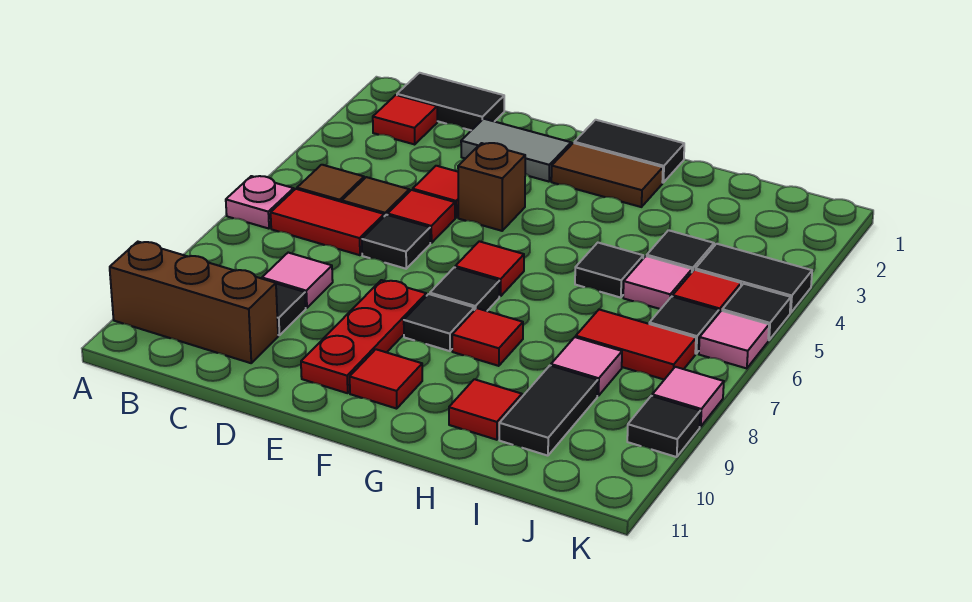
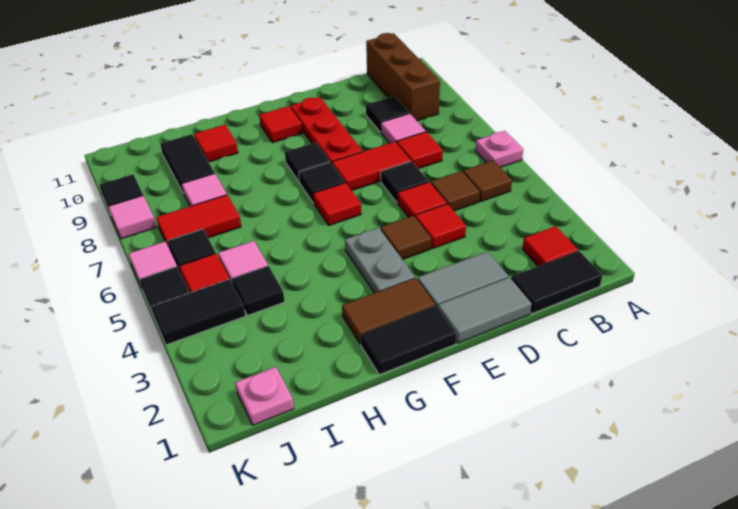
brown 1x3 brick [110,242,278,363] -> brown 1x3 brick turned to [366,33,440,121]
red 1x2 tile [271,189,384,255] -> red 1x2 tile moved to [332,142,411,191]
none -> grey 1x2 tile [438,277,532,343]
brown 1x1 brick [458,143,525,231] -> brown 1x1 tile [381,216,432,260]
none -> grey 1x2 plate [345,228,415,293]
red 1x1 tile [452,308,523,366] -> red 1x1 tile moved to [397,132,443,169]
black 1x1 tile [575,243,643,298] -> none
none -> pink 1x1 plate [235,367,294,425]

